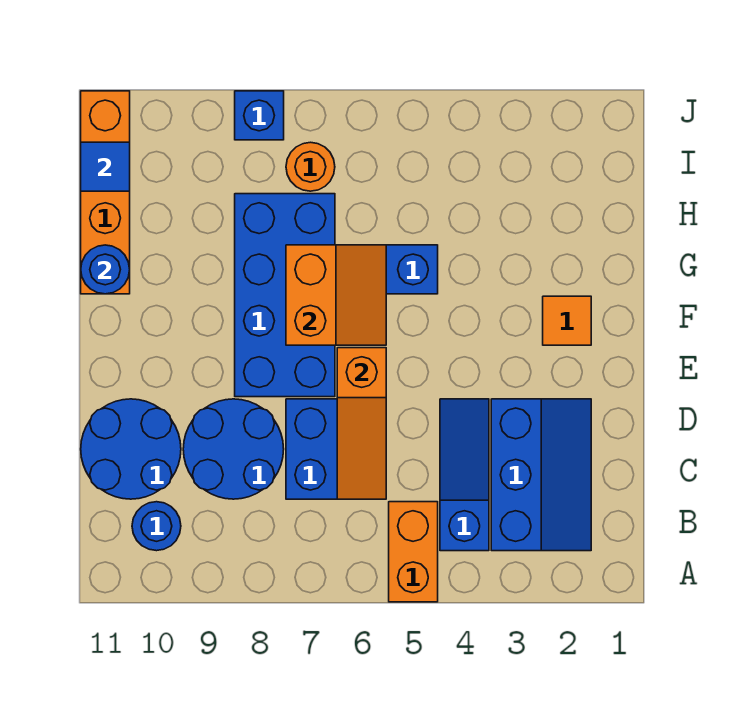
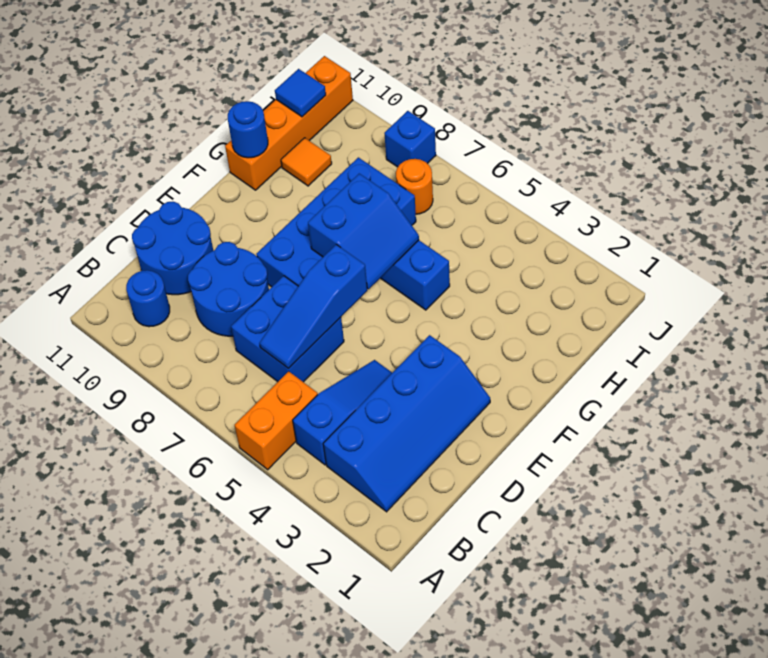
blue 2x3 slope [491,399,591,551] -> blue 2x4 slope [323,335,490,512]
orange 1x3 slope [337,348,386,499] -> blue 1x3 slope [259,244,367,369]
orange 1x1 tile [543,296,591,345] -> orange 1x1 tile moved to [281,138,332,186]
orange 2x2 slope [286,245,386,345] -> blue 2x2 slope [308,174,419,289]

